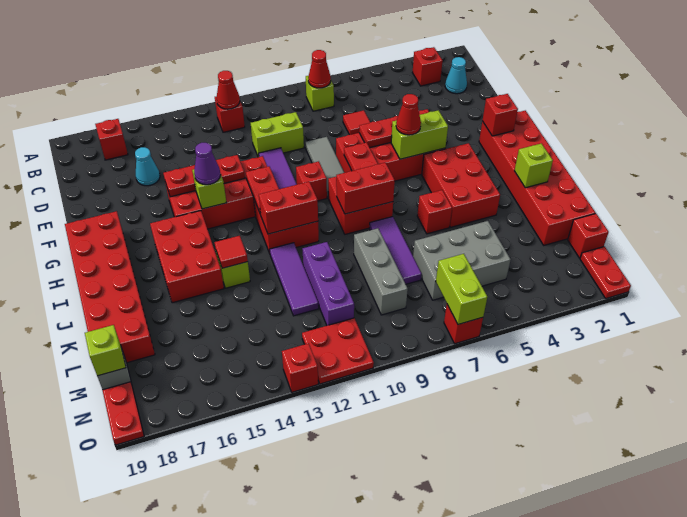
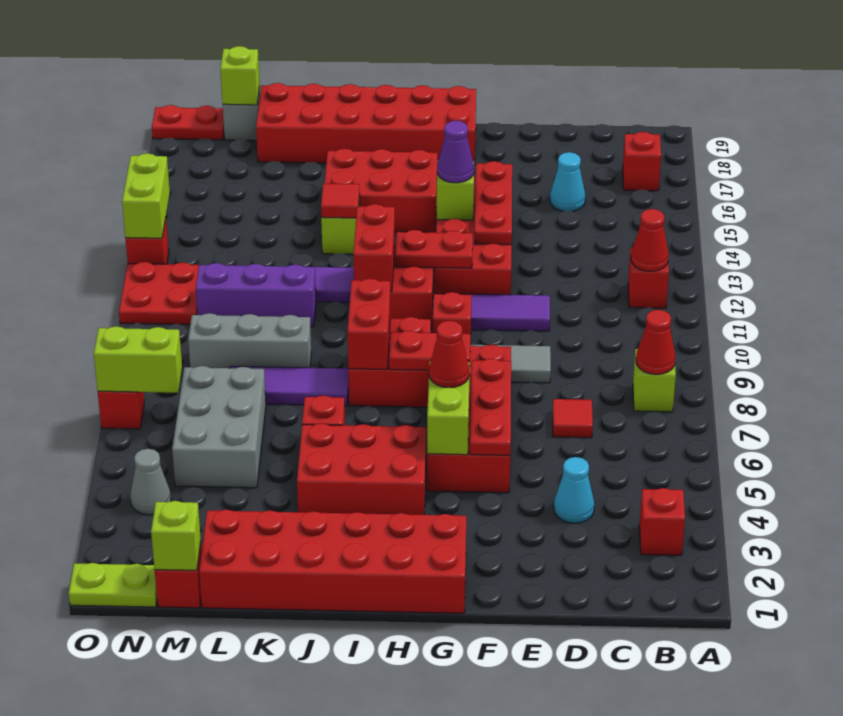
cyan 1x1 cone [445,57,467,94] -> cyan 1x1 cone moved to [554,457,594,523]
lime 1x2 brick [251,112,304,157] -> lime 1x2 brick moved to [122,153,170,238]
red 1x1 brick [482,94,518,136] -> none
lime 1x1 brick [514,144,553,188] -> lime 1x1 brick moved to [151,501,201,570]
red 1x2 plate [580,247,631,299] -> lime 1x2 plate [69,563,157,607]
none -> grey 1x1 cone [130,449,171,515]

